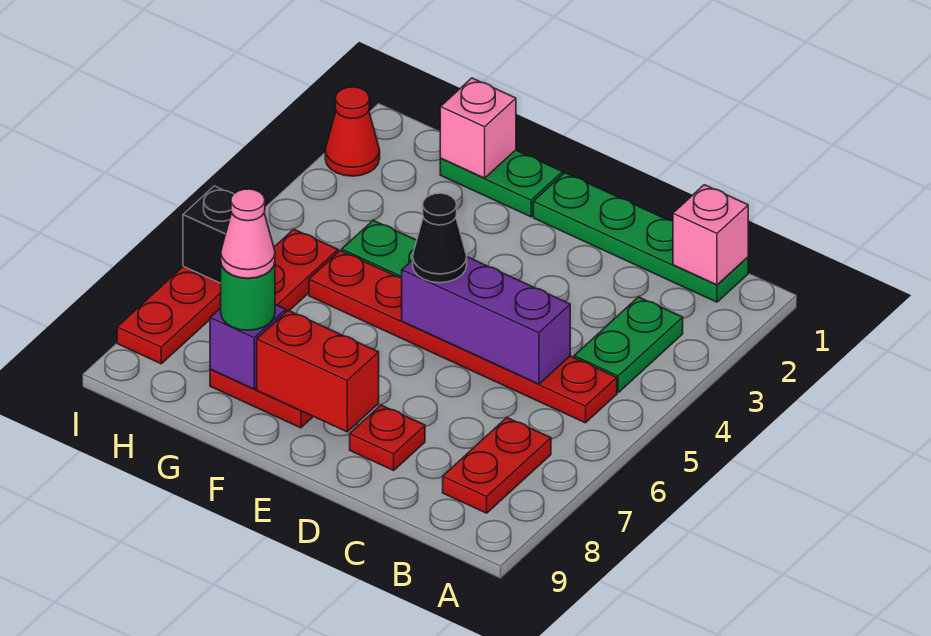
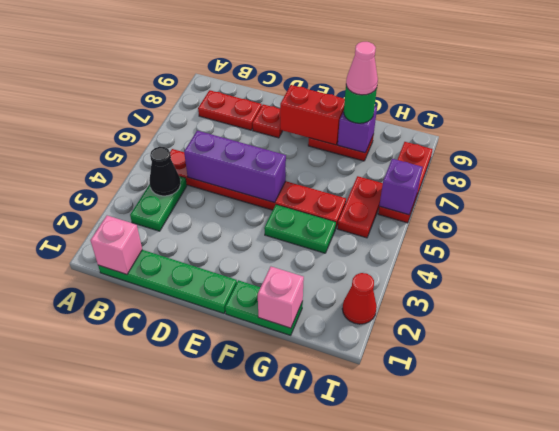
red 1x2 plate [443,418,551,513] -> red 1x2 plate turned to [198,90,262,130]
black 1x1 cone [413,193,467,283] -> black 1x1 cone moved to [149,147,180,196]
black 1x1 brick [183,186,233,283] -> purple 1x1 brick [379,159,423,215]

